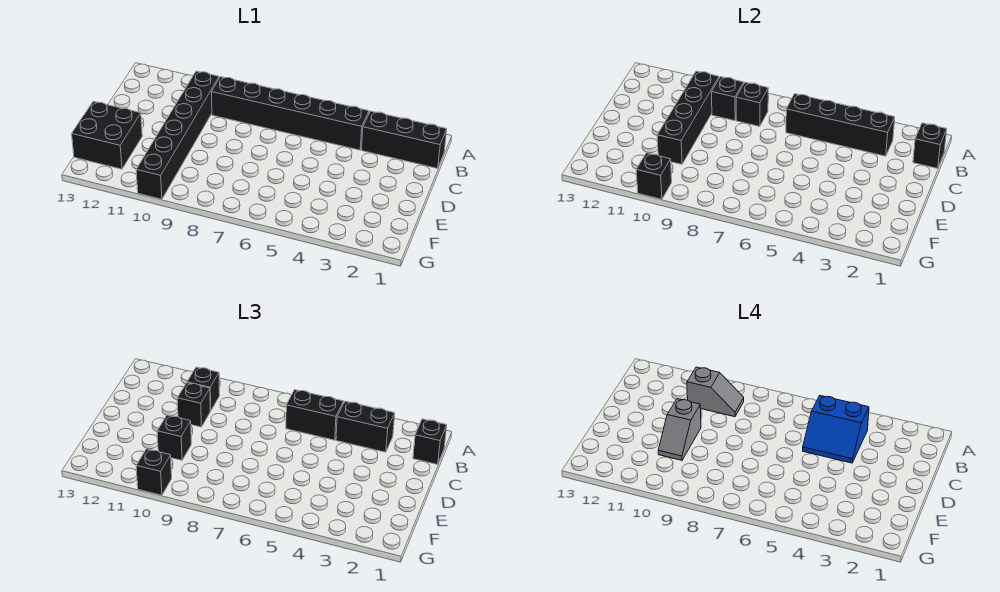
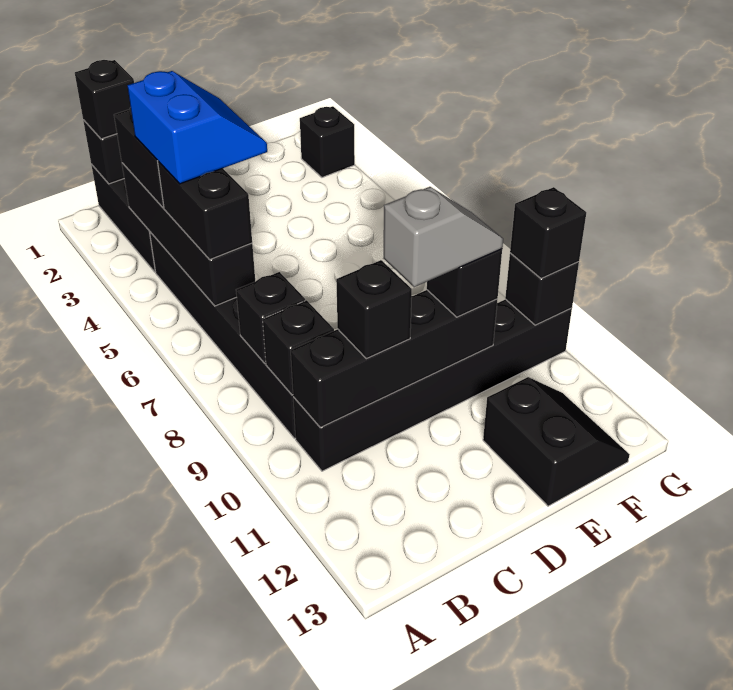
grey 1x2 slope [687,367,744,417] -> none
black 1x1 brick [187,367,220,411] -> black 1x1 brick moved to [300,106,355,177]
black 2x2 brick [72,101,142,169] -> black 2x2 slope [483,377,630,506]

